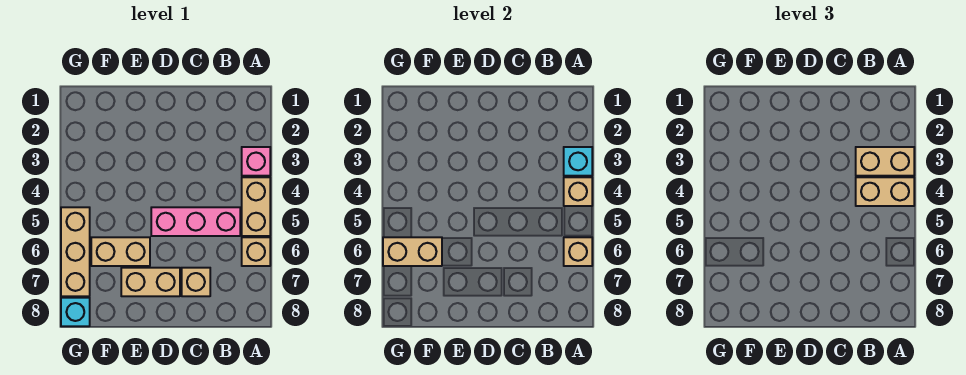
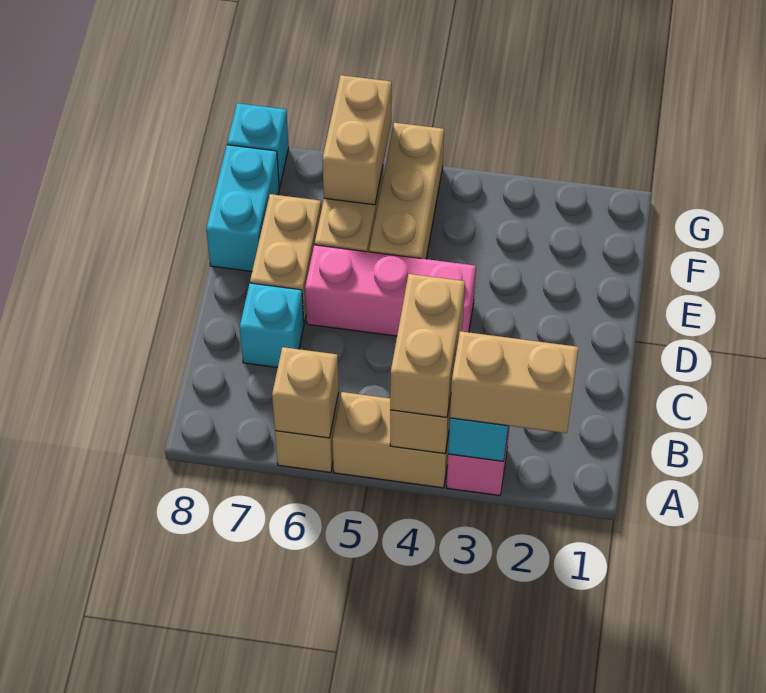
tan 1x2 brick [856,147,914,176] -> tan 1x2 brick turned to [450,331,578,433]
pink 1x3 brick [151,207,240,236] -> pink 1x3 brick turned to [305,245,476,336]
tan 1x1 brick [182,268,210,296] -> cyan 1x1 brick [240,283,304,367]
none -> cyan 1x2 brick [206,145,279,271]
tan 1x3 brick [61,207,90,296] -> tan 1x3 brick turned to [369,123,444,259]

